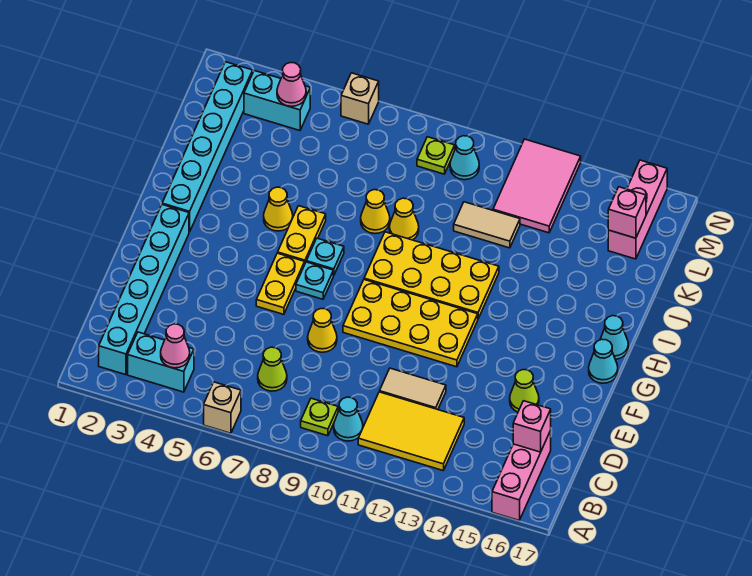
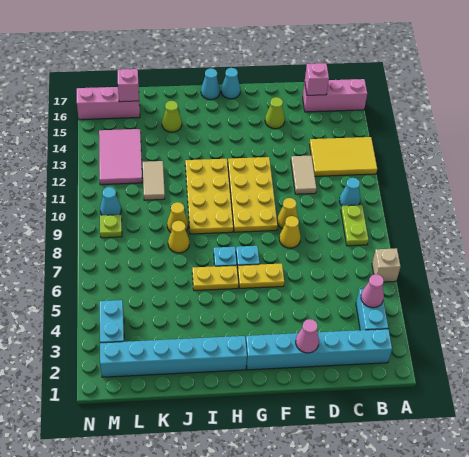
lime 1x1 plate [301,398,338,436] -> lime 1x2 plate [341,205,369,246]
yellow 2x3 tile [358,392,464,470] -> yellow 2x3 tile turned to [309,137,377,176]
lime 1x1 cone [258,347,287,391] -> lime 1x1 cone moved to [162,101,182,132]
yellow 1x1 cone [264,187,293,231] -> yellow 1x1 cone moved to [277,198,298,229]
pink 2x3 tile [493,139,581,233] -> pink 2x3 tile turned to [99,129,142,185]
pink 1x1 cone [277,63,306,106] -> pink 1x1 cone moved to [296,319,319,353]
tan 1x1 brick [341,73,379,124] -> none

